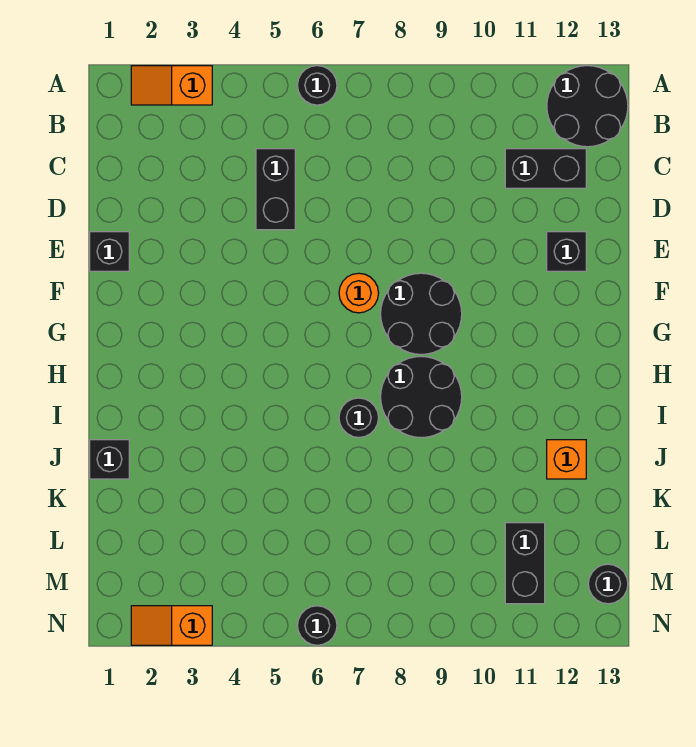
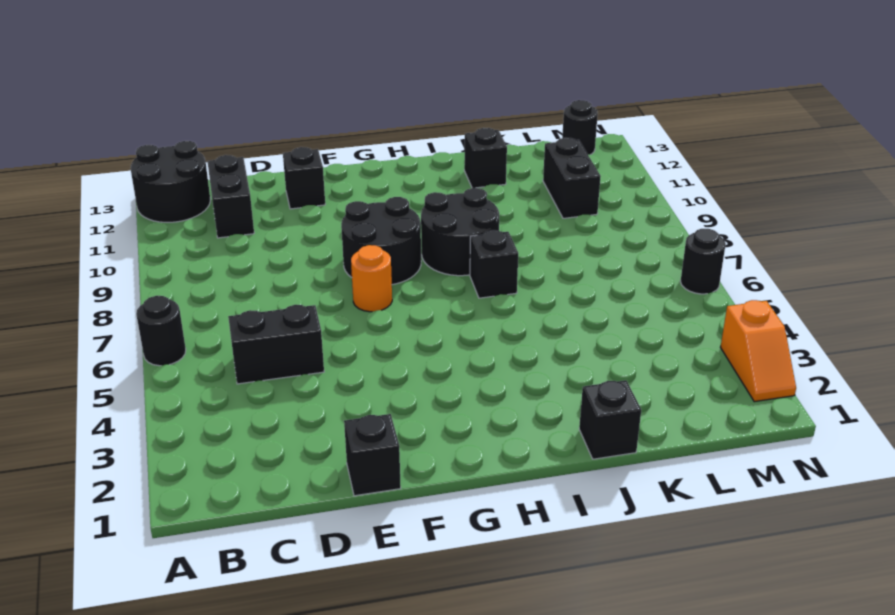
orange 1x2 slope [131,66,212,105] -> none
black 1x1 round brick [339,398,379,438] -> black 1x1 brick [470,230,518,298]
orange 1x1 brick [547,440,586,479] -> black 1x1 brick [464,128,507,188]
black 1x2 brick [505,523,545,604] -> black 1x2 brick turned to [543,138,601,218]

